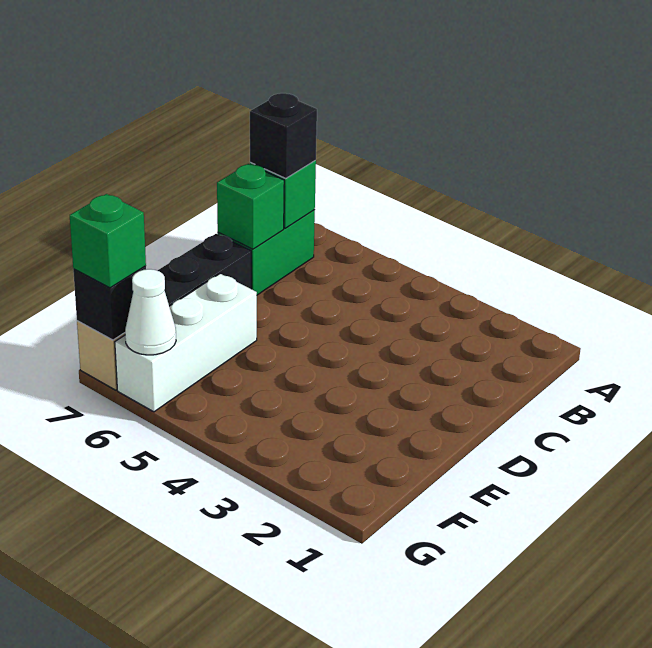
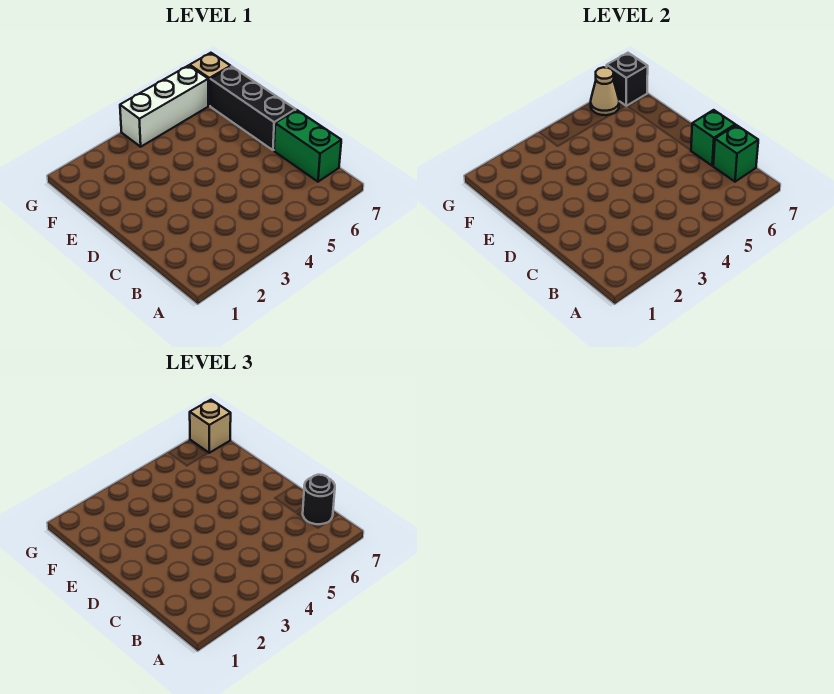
black 1x1 brick [250,93,317,178] -> black 1x1 round brick [303,475,335,524]
white 1x3 brick [115,274,257,412] -> white 1x3 brick turned to [120,65,208,147]
white 1x1 cone [125,269,176,355] -> tan 1x1 cone [591,67,619,115]
green 1x1 brick [70,194,146,288] -> tan 1x1 brick [190,400,231,453]

